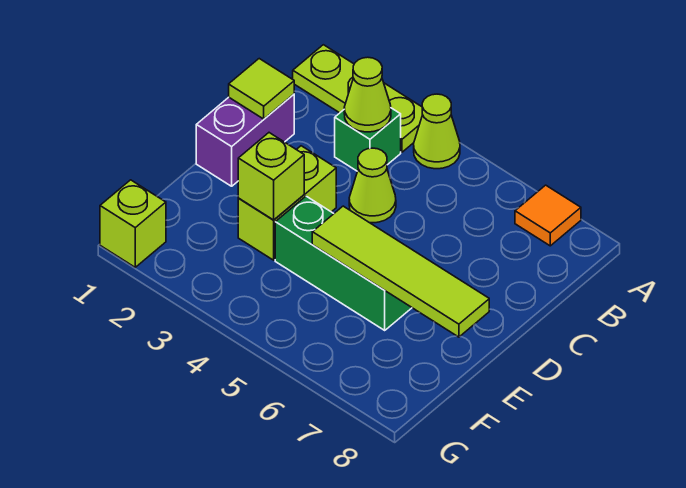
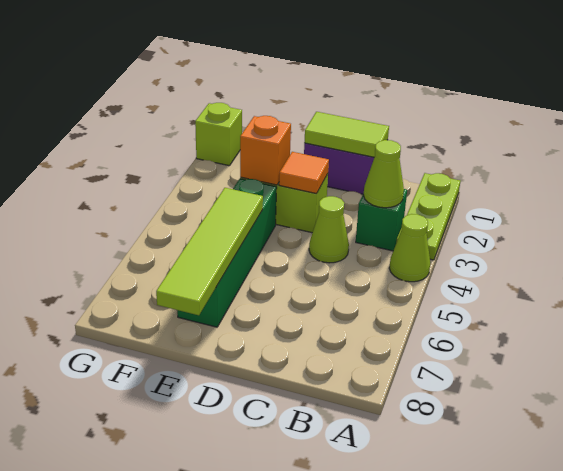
orange 1x1 tile [515,185,581,246] -> orange 1x1 tile moved to [279,152,329,194]
lime 1x1 tile [229,59,294,119] -> lime 1x2 tile [304,112,389,157]
lime 1x1 brick [238,133,304,220] -> orange 1x1 brick [240,116,291,185]
green 1x3 brick [275,196,412,330] -> green 1x4 brick [177,179,277,327]

